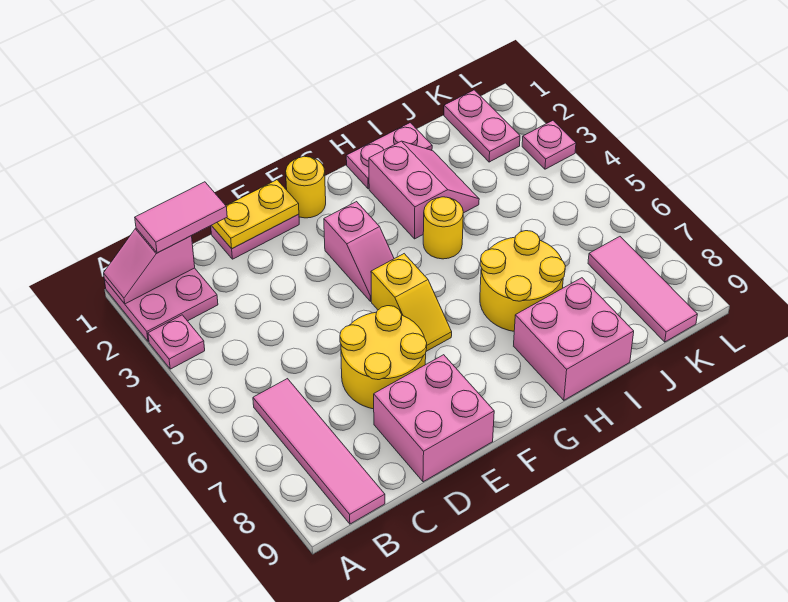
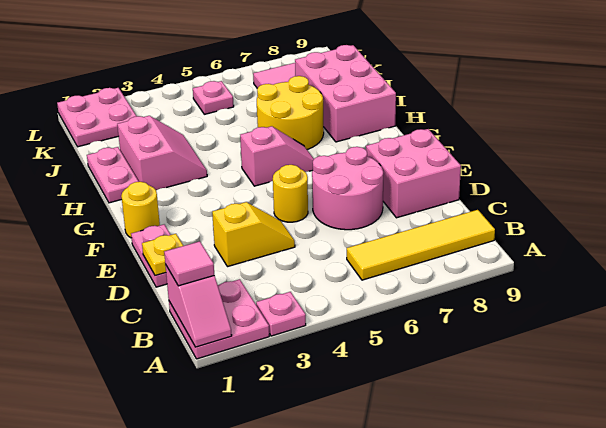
pink 1x2 tile [135,182,227,253] -> pink 1x1 tile [164,241,214,286]
pink 1x4 tile [253,379,385,524] -> yellow 1x4 tile [347,210,495,280]
yellow 1x2 plate [211,180,299,249] -> yellow 1x1 plate [142,234,183,275]
yellow 2x2 round brick [340,306,427,409] -> pink 2x2 round brick [312,147,383,230]
pink 1x2 slope [324,202,394,301] -> pink 1x2 slope moved to [240,126,314,186]
yellow 1x2 slope [371,254,452,351] -> yellow 1x2 slope moved to [212,202,295,267]
pink 2x2 slope [369,141,479,239] -> pink 2x2 slope turned to [117,116,207,190]
yellow 1x1 round brick [423,197,463,259] -> yellow 1x1 round brick moved to [273,165,308,222]
pink 2x2 brick [514,278,634,400] -> pink 2x3 brick [295,45,396,142]
pink 1x2 plate [444,90,520,162] -> pink 2x2 plate [57,88,137,147]
pink 1x1 plate [522,121,576,169] -> pink 1x1 plate moved to [193,81,234,114]

